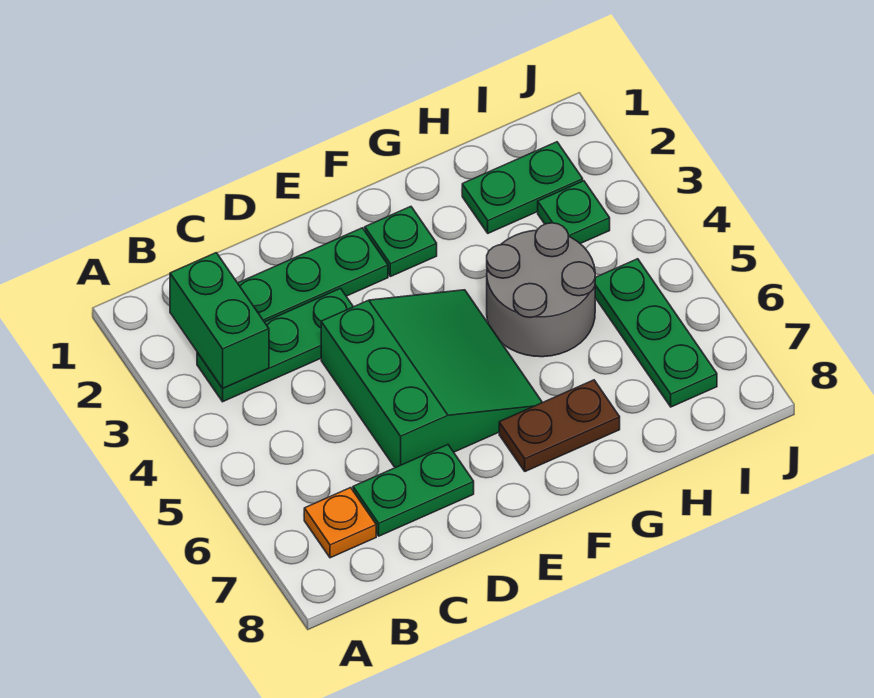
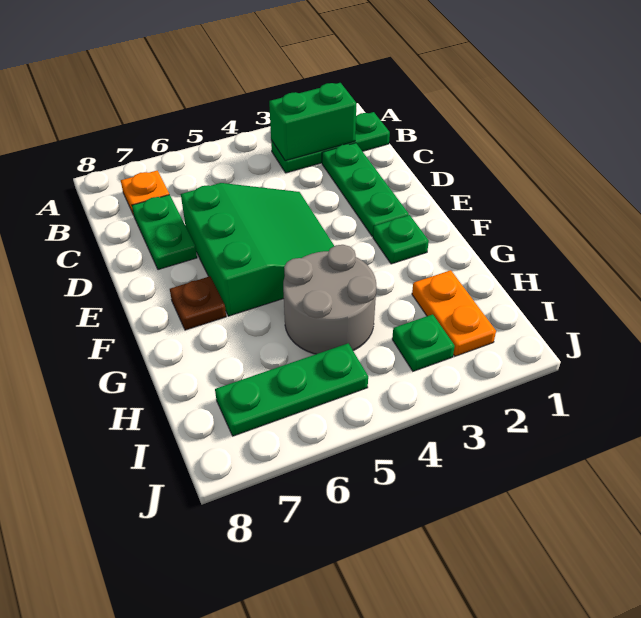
green 1x3 plate [197,289,353,402] -> green 1x3 plate turned to [271,112,390,173]
green 3x3 slope [321,290,542,468] -> green 3x3 slope turned to [181,183,334,316]
brown 1x2 plate [499,380,620,471] -> brown 1x1 plate [170,276,226,330]
green 1x2 plate [462,142,583,233] -> orange 1x2 plate [412,270,496,356]

